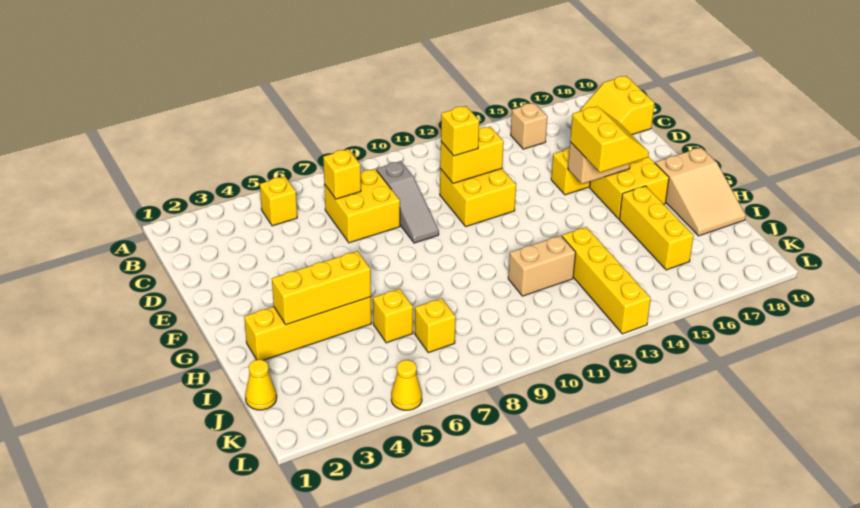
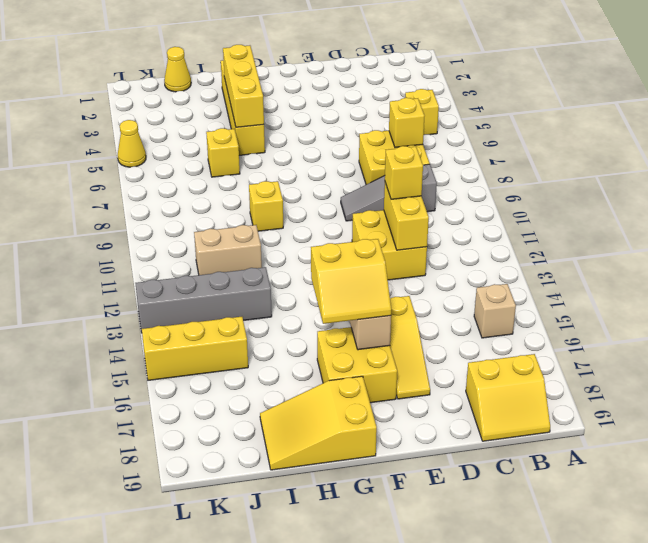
yellow 2x2 slope [580,76,654,135] -> yellow 2x2 slope turned to [466,354,550,441]
tan 2x3 slope [655,148,746,236] -> yellow 2x3 slope [260,376,377,470]
yellow 1x3 brick [619,186,694,270] -> yellow 1x3 brick moved to [142,317,248,380]
tan 1x2 brick [508,235,576,296] -> tan 1x2 brick turned to [194,225,262,275]
yellow 1x4 brick [562,227,651,334] -> grey 1x4 brick [135,267,272,333]
yellow 1x1 brick [415,298,456,353] -> yellow 1x1 brick moved to [249,181,283,231]

